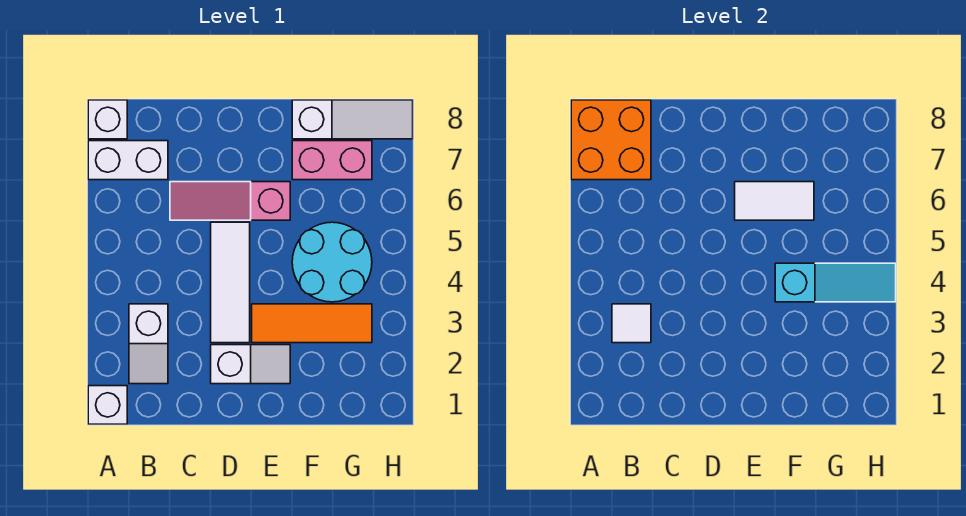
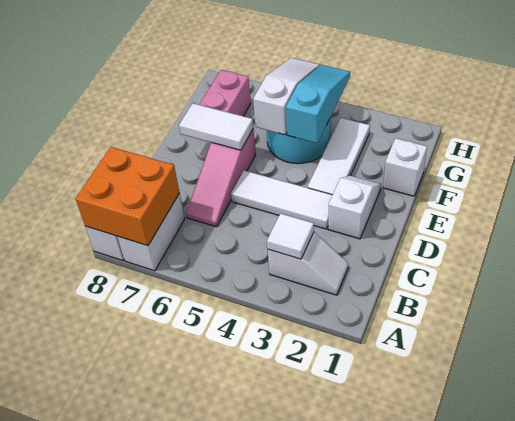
white 1x1 brick [88,386,127,424] -> white 1x1 brick moved to [383,138,427,196]
orange 1x3 tile [252,304,372,343] -> white 1x3 tile [307,118,370,195]
white 1x2 tile [735,182,814,220] -> white 1x2 tile turned to [179,103,253,150]
white 1x3 slope [292,100,413,139] -> white 1x3 slope moved to [253,58,320,135]

